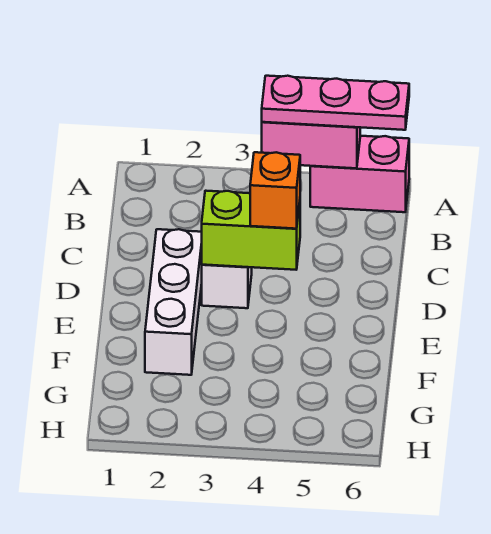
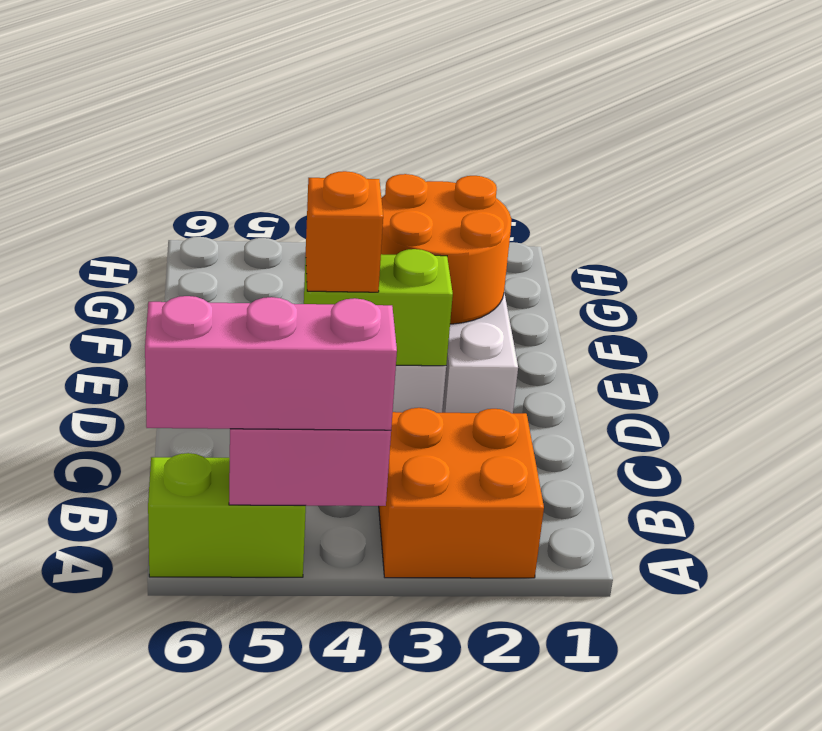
none -> orange 2x2 brick [379,408,544,578]
pink 1x3 plate [262,76,409,130] -> pink 1x3 brick [145,296,397,430]
pink 1x2 brick [310,136,409,212] -> lime 1x2 brick [148,453,306,577]
none -> orange 2x2 round brick [381,174,511,324]

